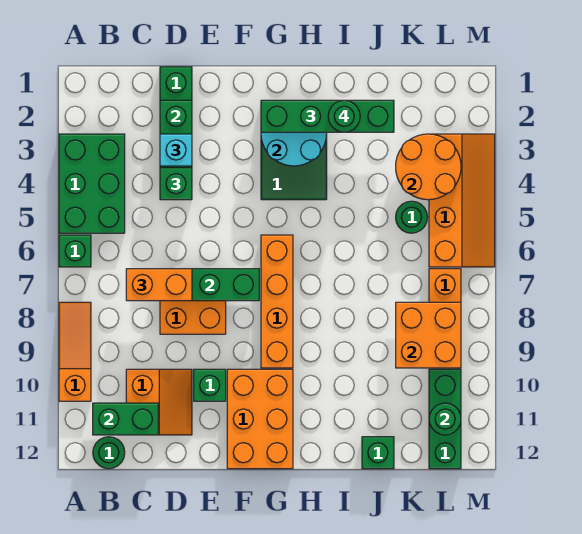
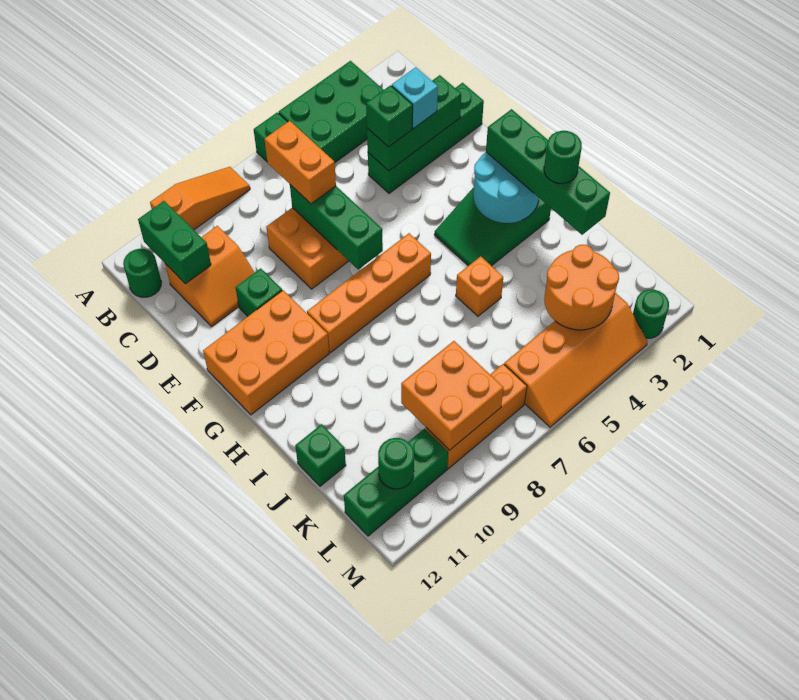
none -> orange 1x1 brick [456,256,503,316]
green 1x1 round brick [396,201,427,233] -> green 1x1 round brick moved to [633,290,669,338]

